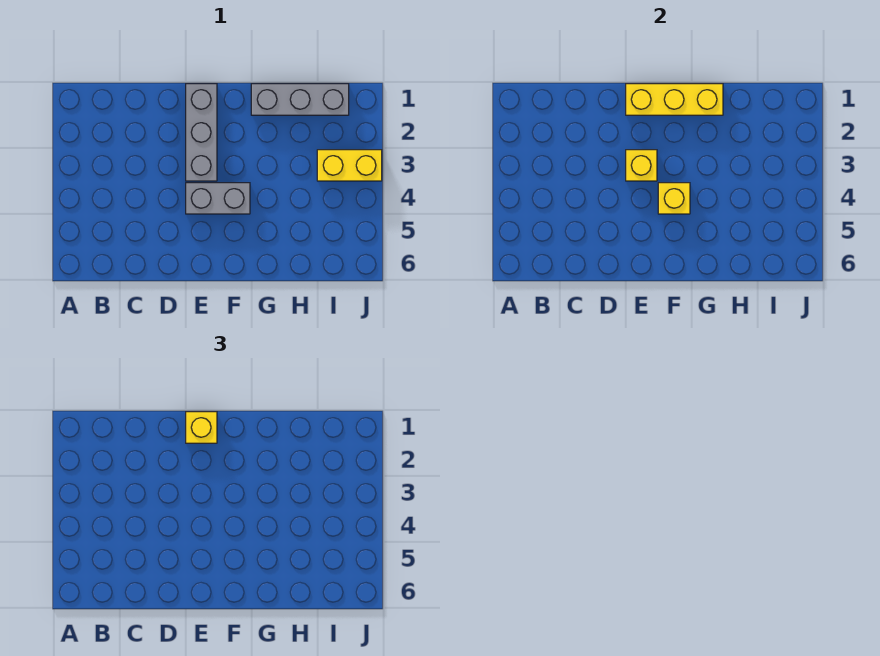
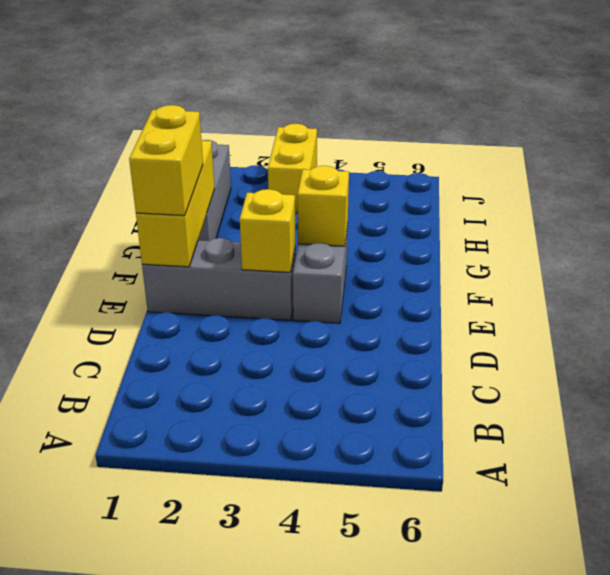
yellow 1x1 brick [186,412,217,443] -> yellow 1x2 brick [129,105,203,216]

